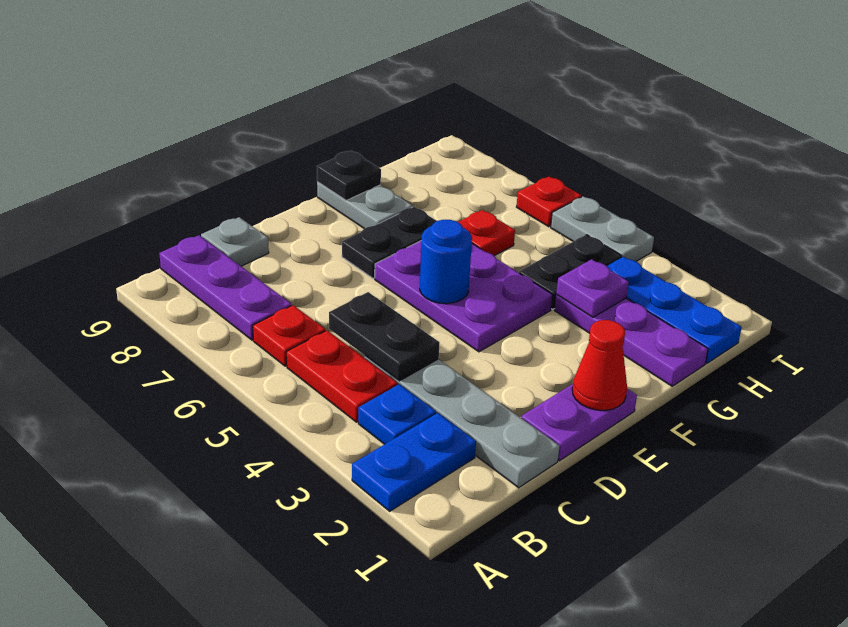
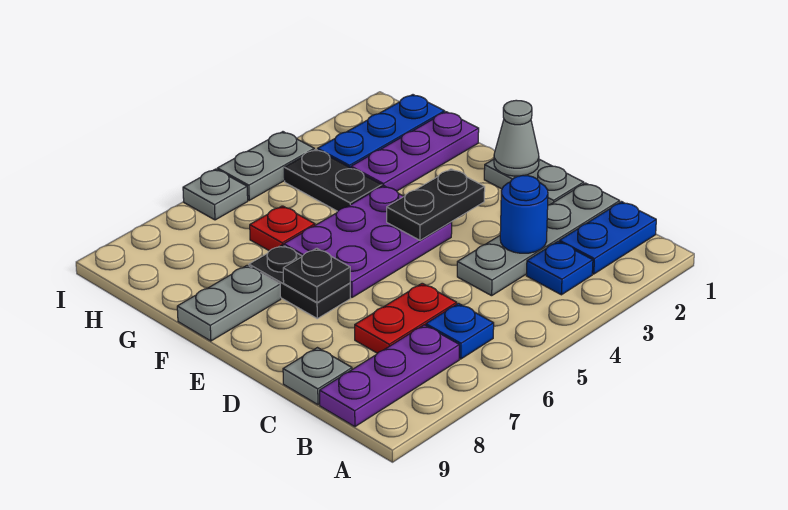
blue 1x2 plate [352,413,476,511] -> blue 1x2 plate turned to [559,202,656,274]
red 1x2 plate [287,331,397,422] -> red 1x2 plate moved to [355,283,457,353]
red 1x1 plate [253,305,325,366] -> blue 1x1 plate [426,303,494,359]
black 1x2 plate [329,292,440,381] -> black 1x2 plate moved to [387,169,485,240]
purple 1x2 plate [521,384,637,461] -> grey 1x2 plate [484,159,584,205]
red 1x1 cone [572,320,627,410] -> grey 1x1 cone [494,100,539,176]
blue 1x1 round brick [420,220,472,304] -> blue 1x1 round brick moved to [500,175,548,253]
black 1x1 plate [317,151,381,200] -> black 1x1 plate moved to [283,248,350,302]
purple 1x1 plate [556,259,629,317] -> none
red 1x1 plate [517,177,581,227] -> grey 1x1 plate [183,169,248,220]

